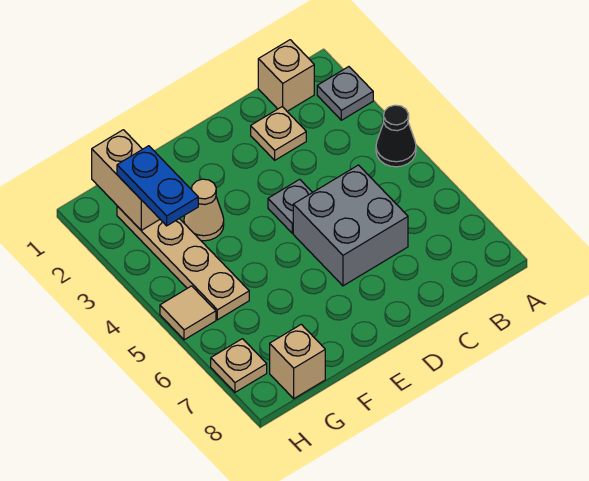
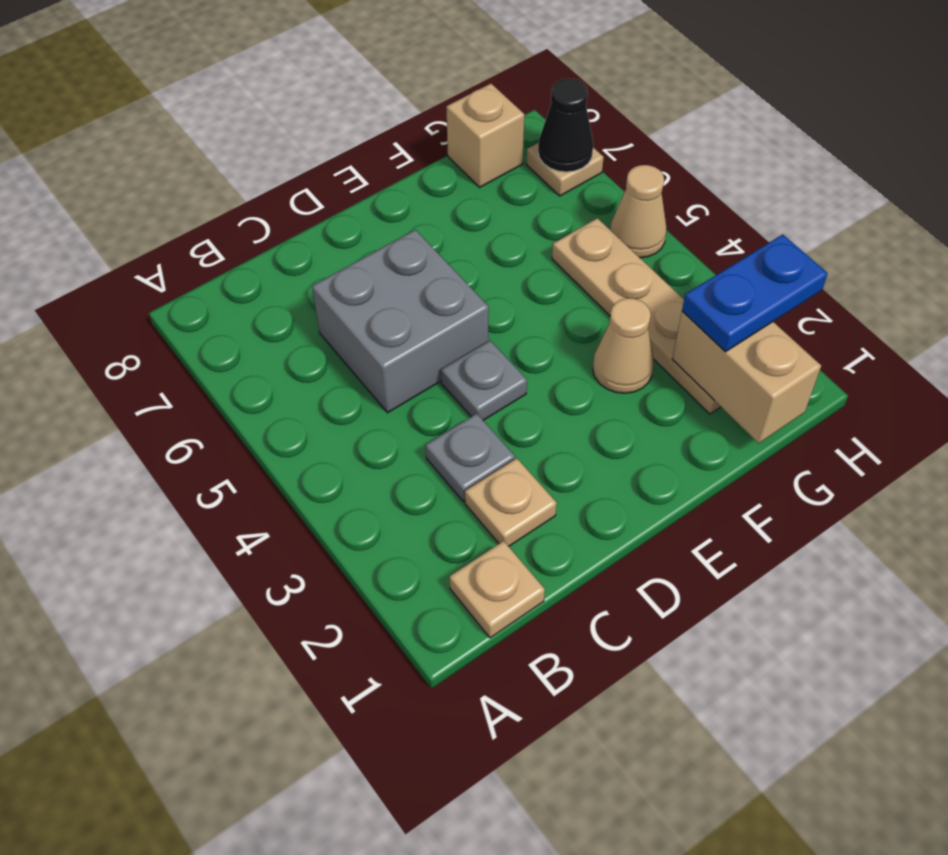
grey 1x1 plate [317,67,373,120] -> grey 1x1 plate moved to [426,414,515,502]
black 1x1 cone [376,105,416,167] -> black 1x1 cone moved to [538,79,593,172]
tan 1x1 brick [258,40,314,111] -> tan 1x1 plate [450,541,545,638]
blue 1x2 plate [117,146,198,226] -> blue 1x2 plate turned to [682,234,828,352]
tan 1x1 tile [160,286,216,340] -> tan 1x1 cone [610,165,667,258]

